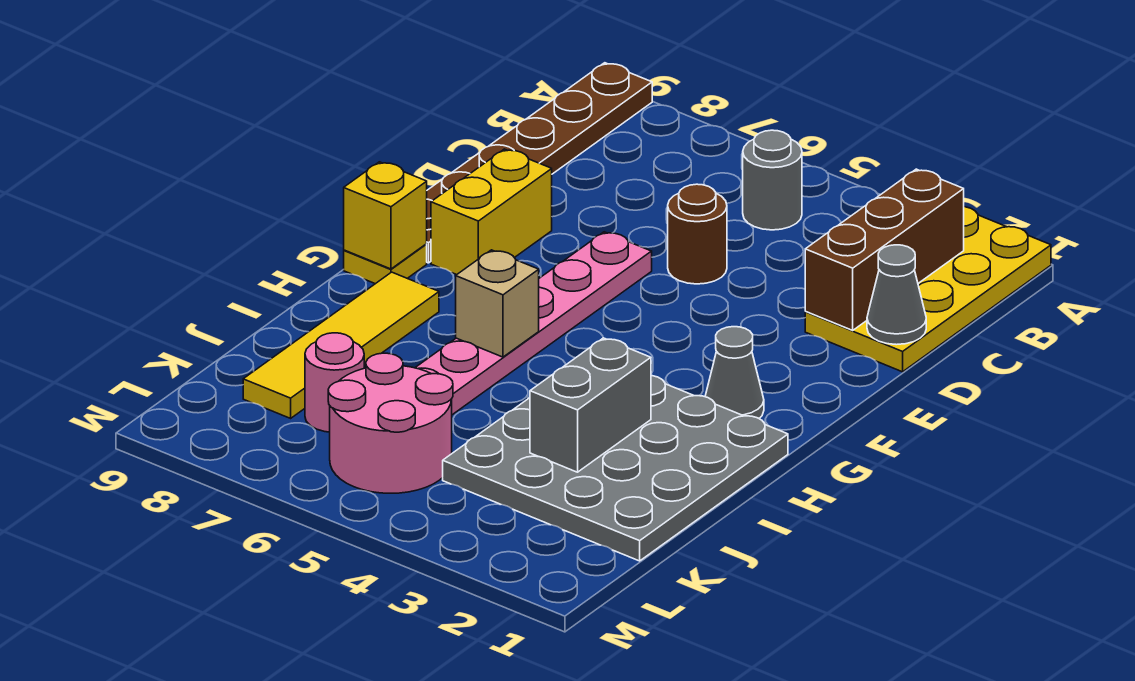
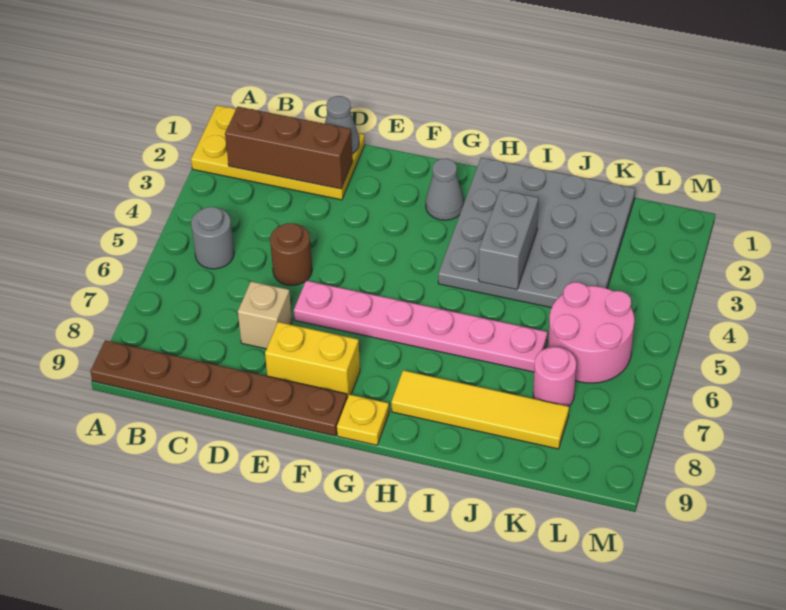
yellow 1x1 brick [344,162,427,269] -> none
tan 1x1 brick [456,250,539,357] -> tan 1x1 brick moved to [238,282,292,349]
grey 1x2 brick [530,338,651,472] -> grey 1x2 brick turned to [479,190,538,290]

